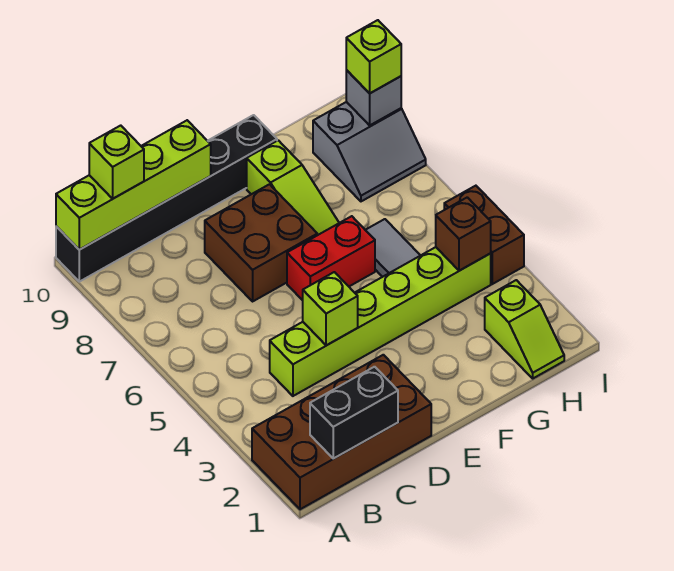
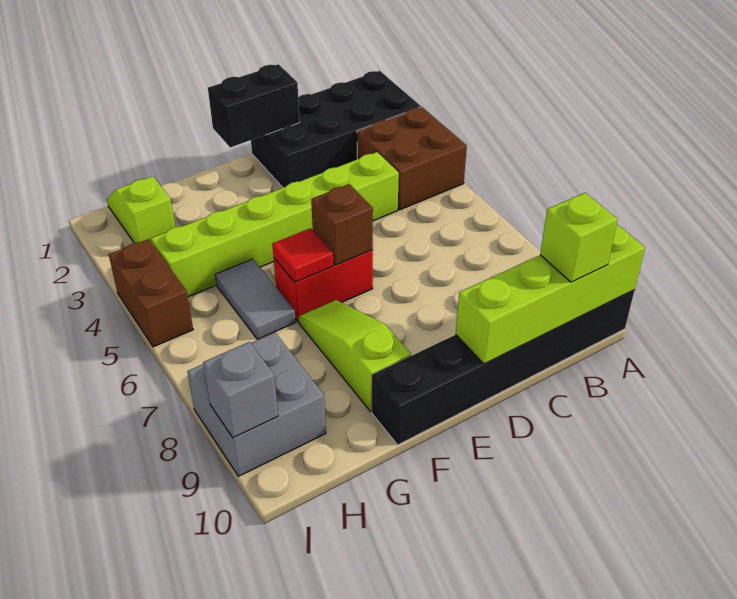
brown 2x4 brick [252,355,431,509] -> black 2x4 brick [251,71,421,188]
black 1x2 brick [310,367,398,459] -> black 1x2 brick moved to [208,64,300,147]
lime 1x1 brick [303,272,358,345] -> none
brown 2x2 brick [205,184,317,301] -> brown 2x2 brick moved to [357,107,467,210]
none -> red 1x1 tile [272,228,333,282]
brown 1x1 brick [436,197,491,271] -> brown 1x1 brick moved to [311,184,373,265]
grey 2x2 slope [313,102,426,201] -> grey 2x2 brick [187,333,326,476]
lime 1x1 brick [346,20,401,93] -> none

